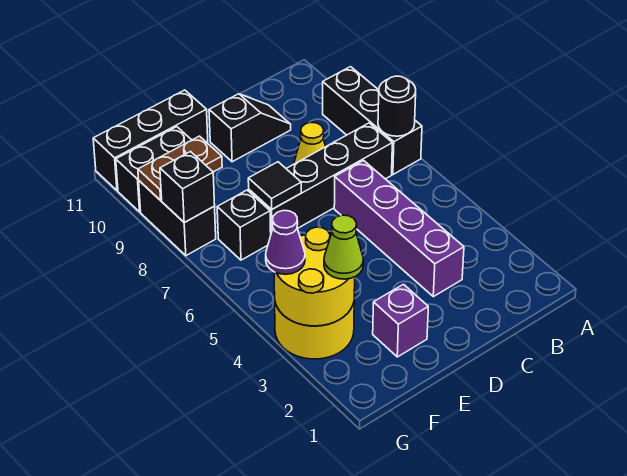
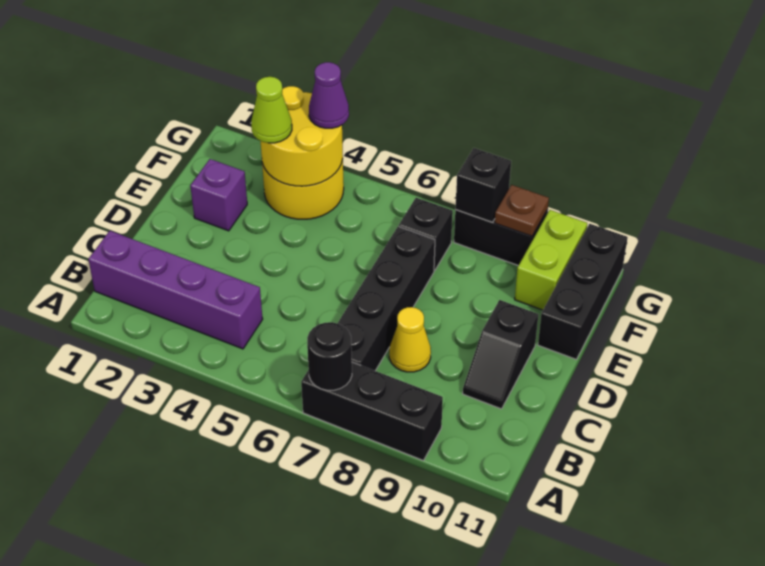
purple 1x4 brick [334,161,464,297] -> purple 1x4 brick moved to [88,231,263,349]
black 1x1 tile [248,162,301,209] -> none
brown 1x2 plate [138,136,222,200] -> brown 1x1 plate [495,185,549,236]
black 1x2 brick [116,127,191,212] -> lime 1x2 brick [515,210,587,310]

